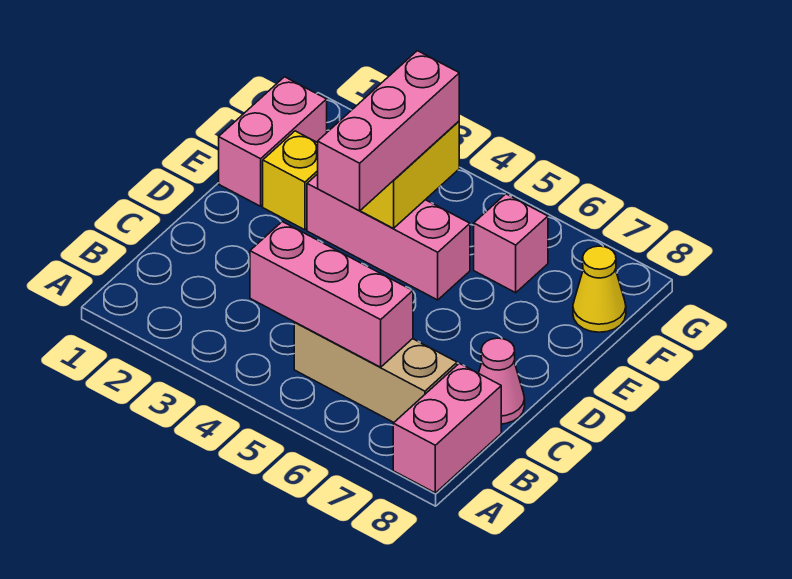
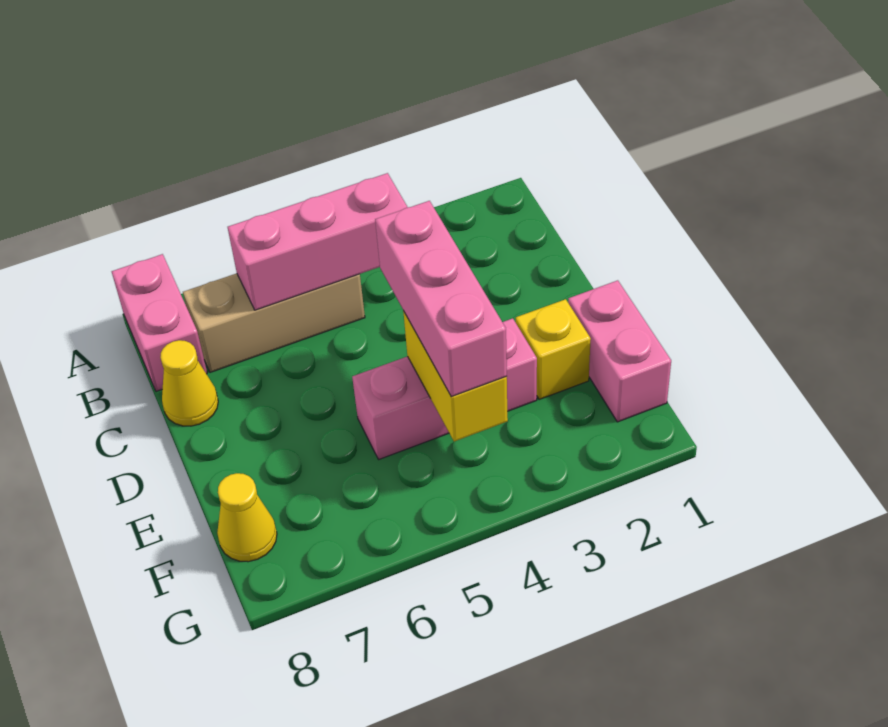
pink 1x1 cone [479,338,525,424] -> yellow 1x1 cone [160,340,218,426]
pink 1x1 brick [474,194,548,293] -> none

